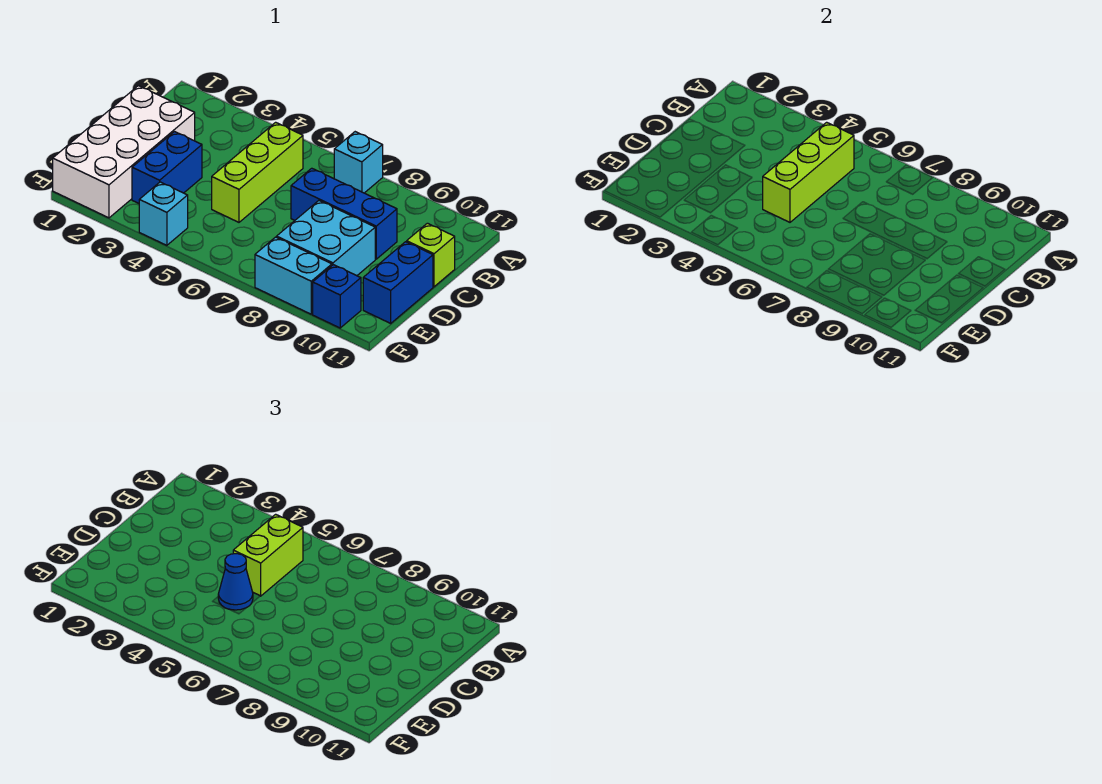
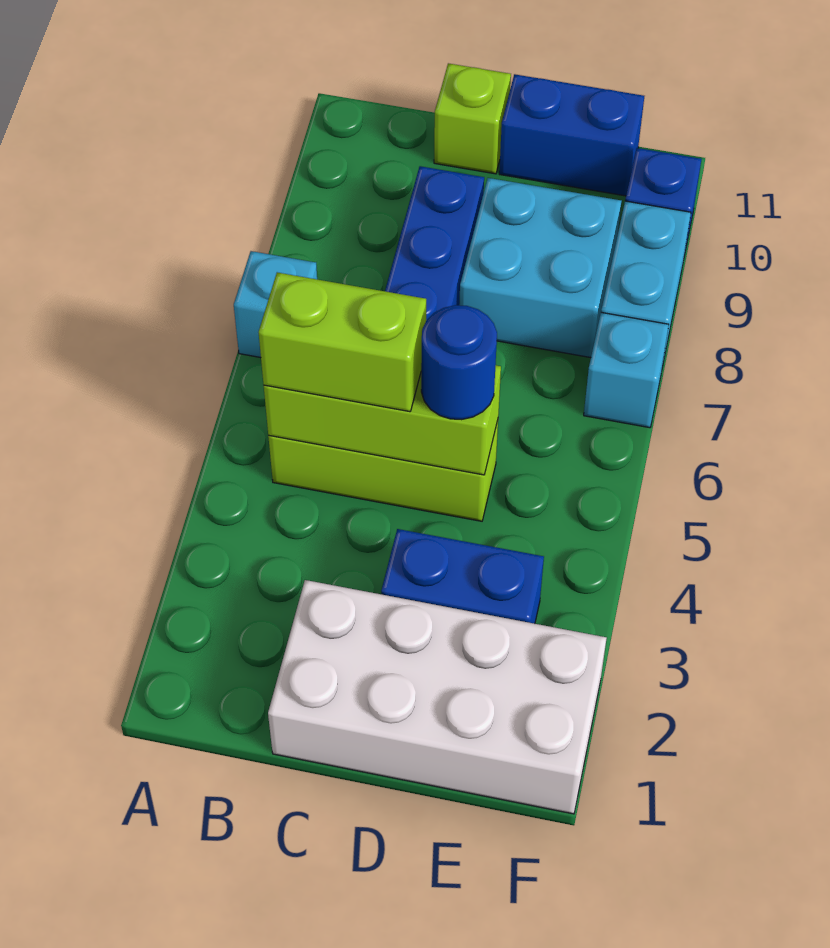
blue 1x1 cone [218,554,253,610] -> blue 1x1 round brick [421,305,497,420]
cyan 1x1 brick [139,182,188,245] -> cyan 1x1 brick moved to [584,312,669,428]

